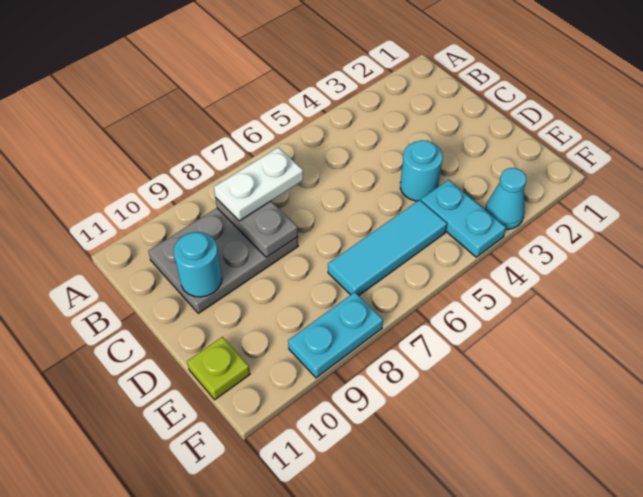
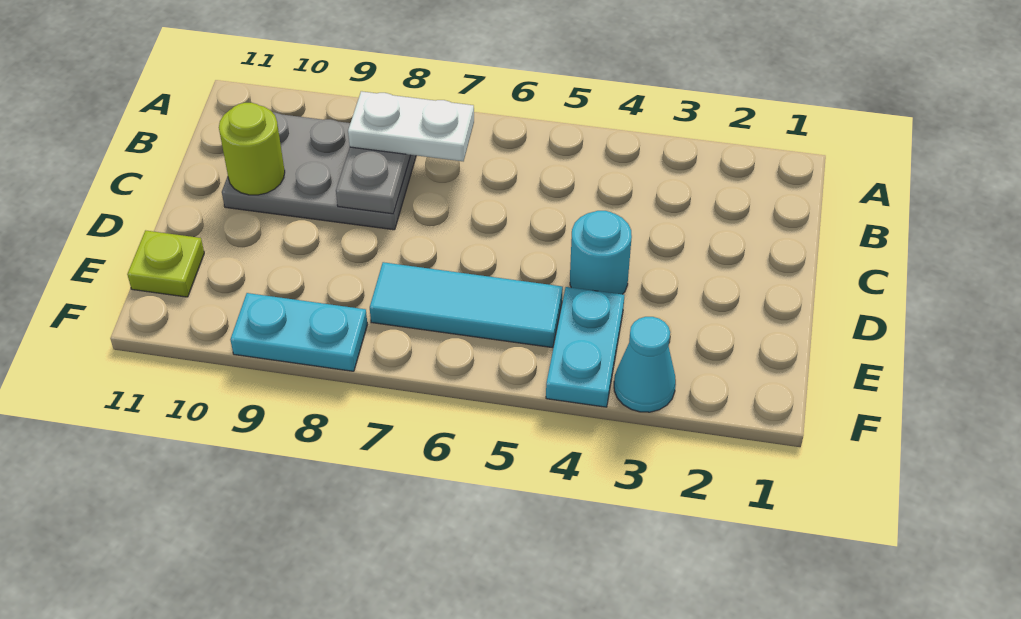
cyan 1x1 round brick [174,232,222,297] -> lime 1x1 round brick [219,103,285,195]

